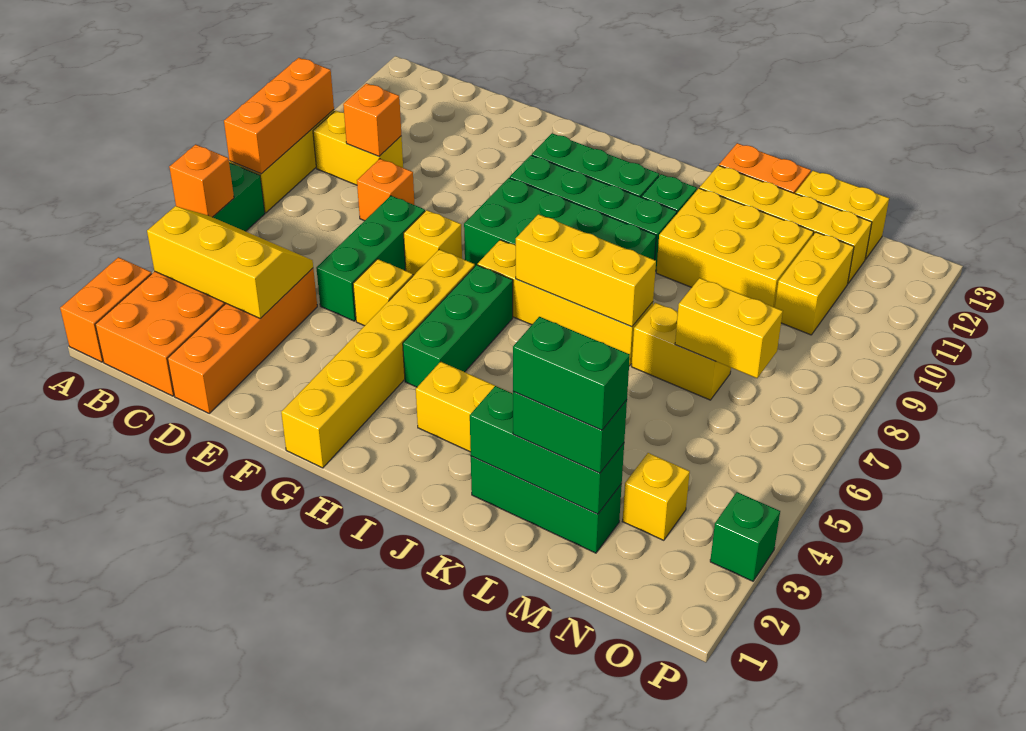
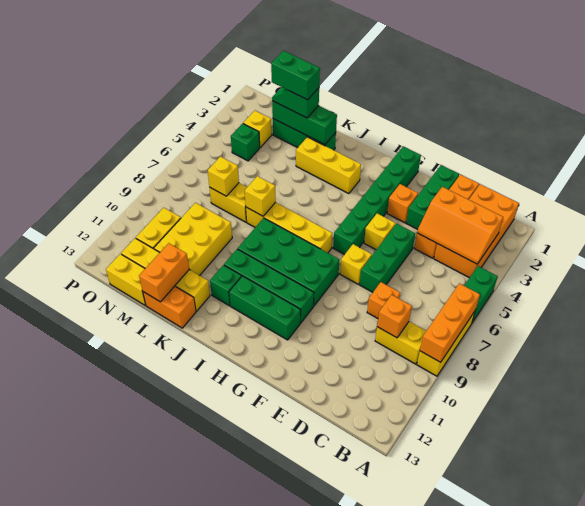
orange 1x2 brick [60,257,152,362] -> orange 1x2 brick moved to [139,243,189,302]
orange 1x1 brick [169,144,234,217] -> orange 1x1 brick moved to [387,184,418,223]
yellow 2x3 slope [147,206,313,319] -> orange 2x3 slope [417,187,503,264]
yellow 1x6 brick [281,249,475,468] -> green 1x6 brick [333,146,421,255]
green 1x3 brick [403,265,513,387] -> green 1x3 brick moved to [406,165,459,229]
yellow 1x3 brick [516,214,656,327] -> yellow 1x1 brick [245,176,276,216]
yellow 2x3 brick [656,188,814,307] -> yellow 2x3 brick turned to [154,203,232,276]
green 1x2 brick [513,391,627,473] -> green 1x2 slope [272,87,319,118]
yellow 1x2 brick [675,278,783,378] -> yellow 1x1 brick [208,157,239,196]
green 1x1 brick [710,492,780,581] -> green 1x1 brick moved to [231,123,260,161]

